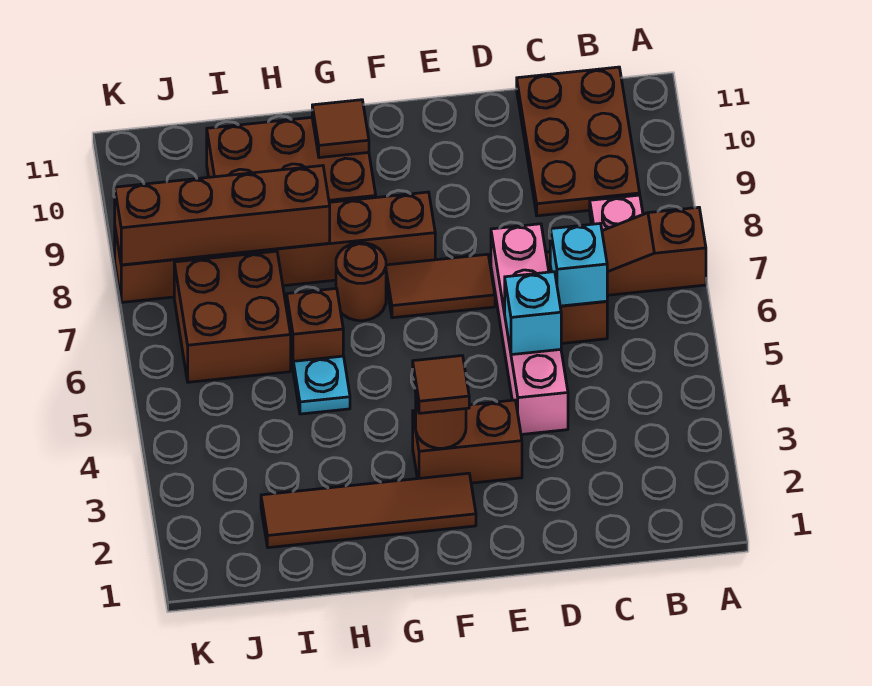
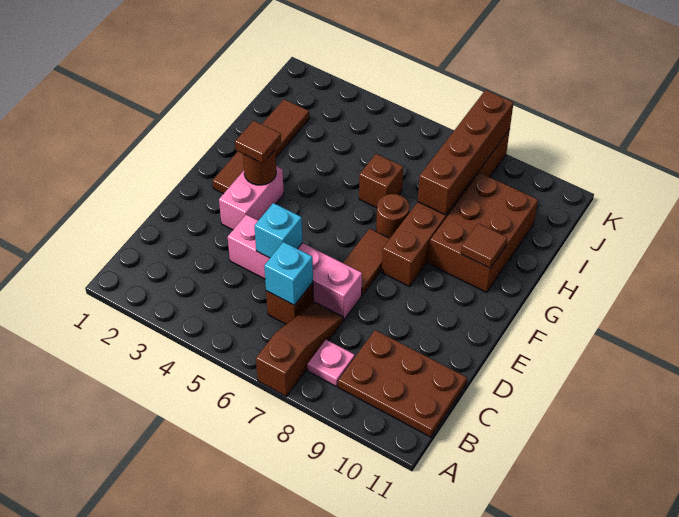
brown 1x2 brick [413,400,522,483] -> pink 1x2 brick [219,166,284,230]
cyan 1x1 plate [293,356,350,414] -> none
brown 2x2 brick [174,251,291,382] -> none

